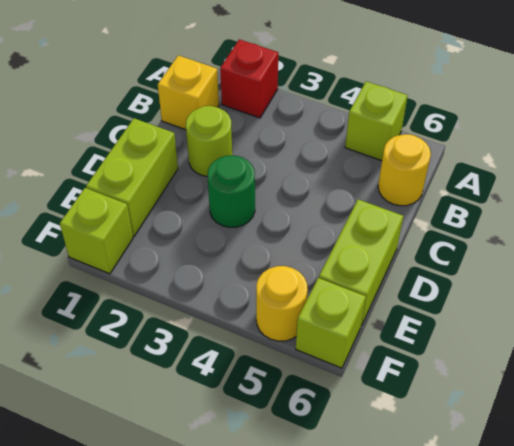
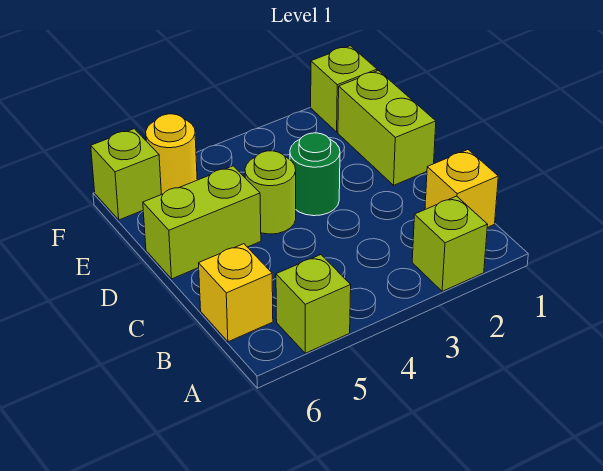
red 1x1 brick [220,39,278,118] -> lime 1x1 brick [412,196,488,291]
yellow 1x1 round brick [378,134,431,206] -> yellow 1x1 brick [199,244,273,342]
lime 1x1 round brick [186,106,232,177] -> lime 1x1 round brick moved to [245,151,296,234]
lime 1x2 brick [319,199,403,326] -> lime 1x2 brick turned to [143,166,261,279]

